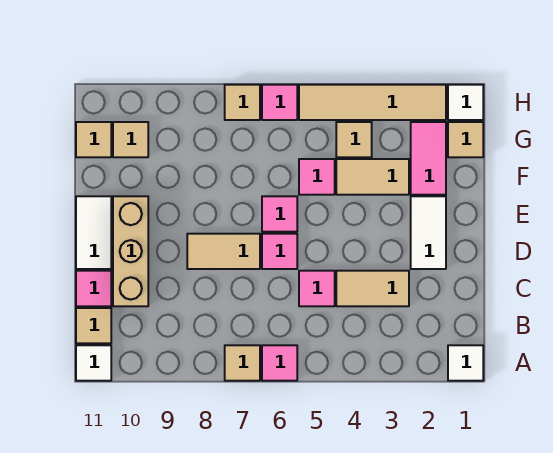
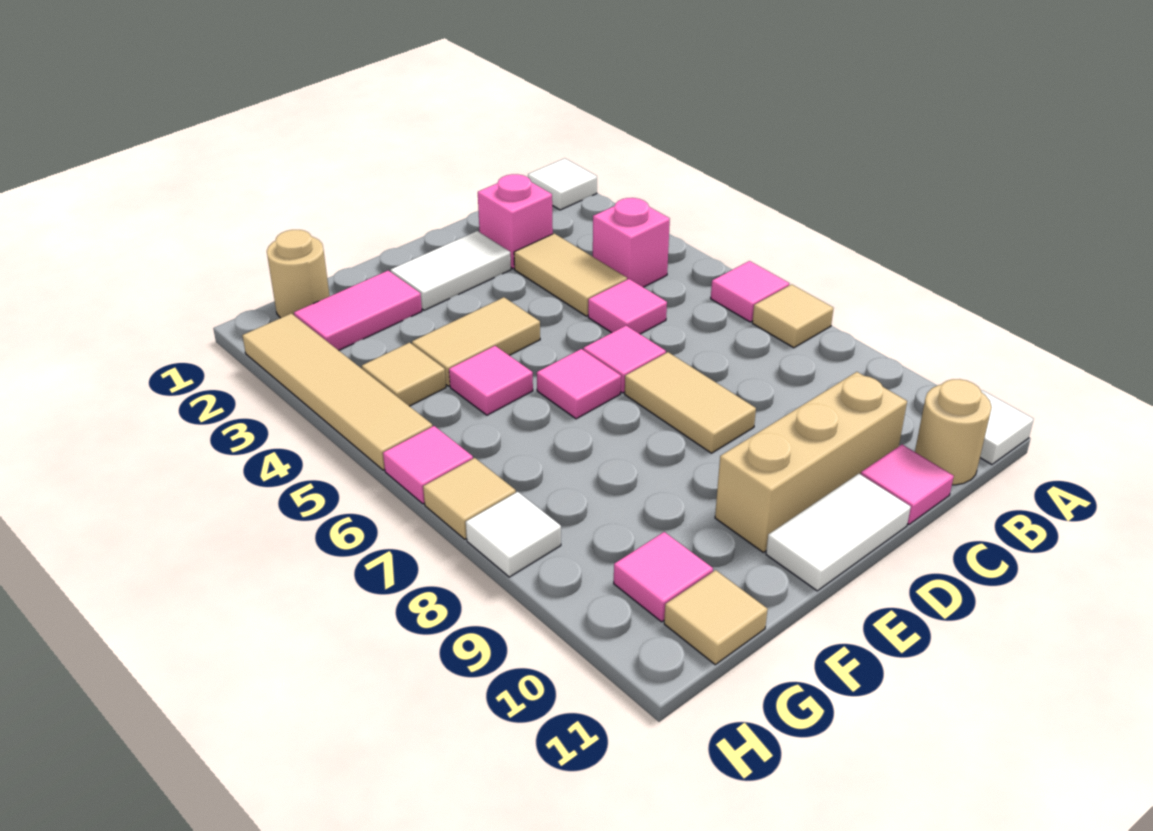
none -> pink 1x1 brick [593,198,670,287]
tan 1x1 tile [76,308,111,343] -> tan 1x1 round brick [915,379,992,485]
none -> pink 1x1 brick [478,174,553,269]
tan 1x2 tile [336,159,409,195] -> tan 1x2 tile turned to [412,297,540,386]
tan 1x1 tile [448,122,483,157] -> tan 1x1 round brick [267,230,330,318]
tan 1x1 tile [113,122,148,157] -> pink 1x1 tile [614,532,713,622]
white 1x1 tile [448,85,483,120] -> white 1x1 tile moved to [466,492,561,577]

